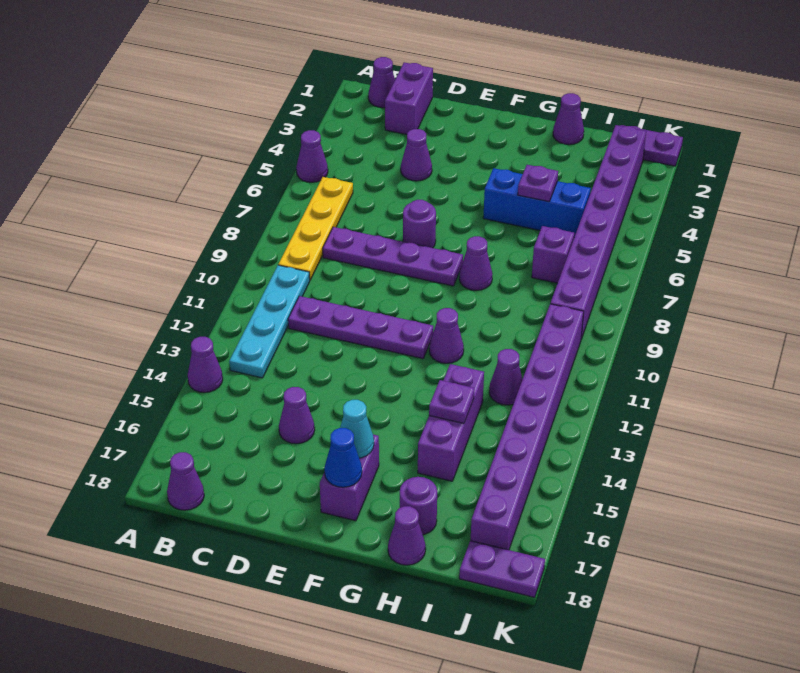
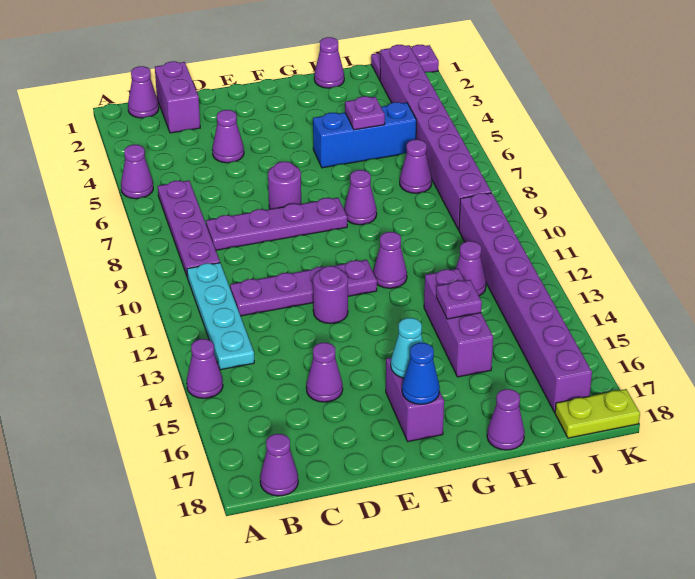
yellow 1x4 plate [278,177,353,280] -> purple 1x4 plate [158,181,220,278]
purple 1x1 round brick [400,477,437,535] -> purple 1x1 round brick moved to [313,266,348,324]
purple 1x1 brick [532,226,574,283] -> purple 1x1 cone [400,140,432,193]
purple 1x2 plate [459,541,545,598] -> lime 1x2 plate [555,389,640,438]

